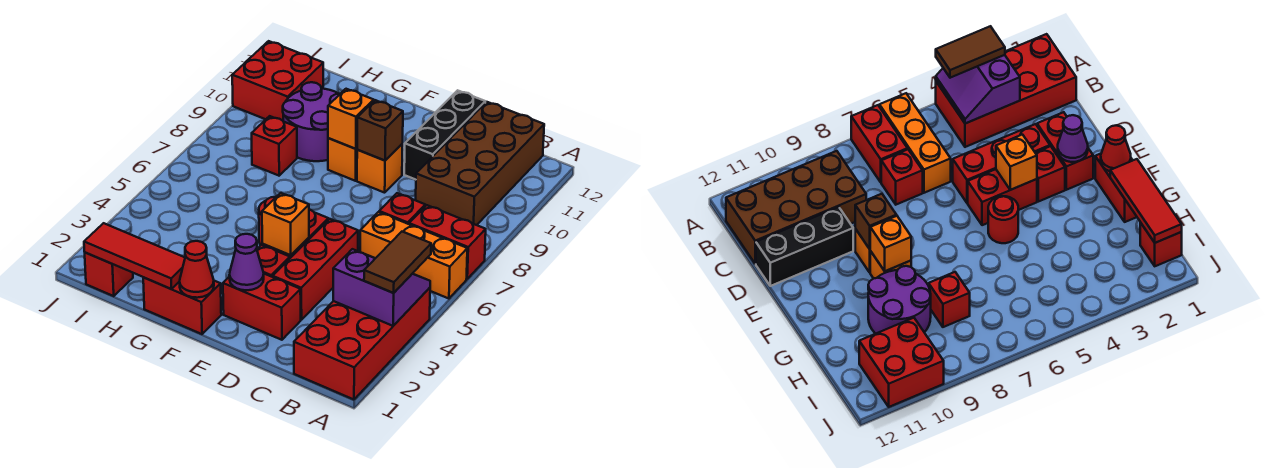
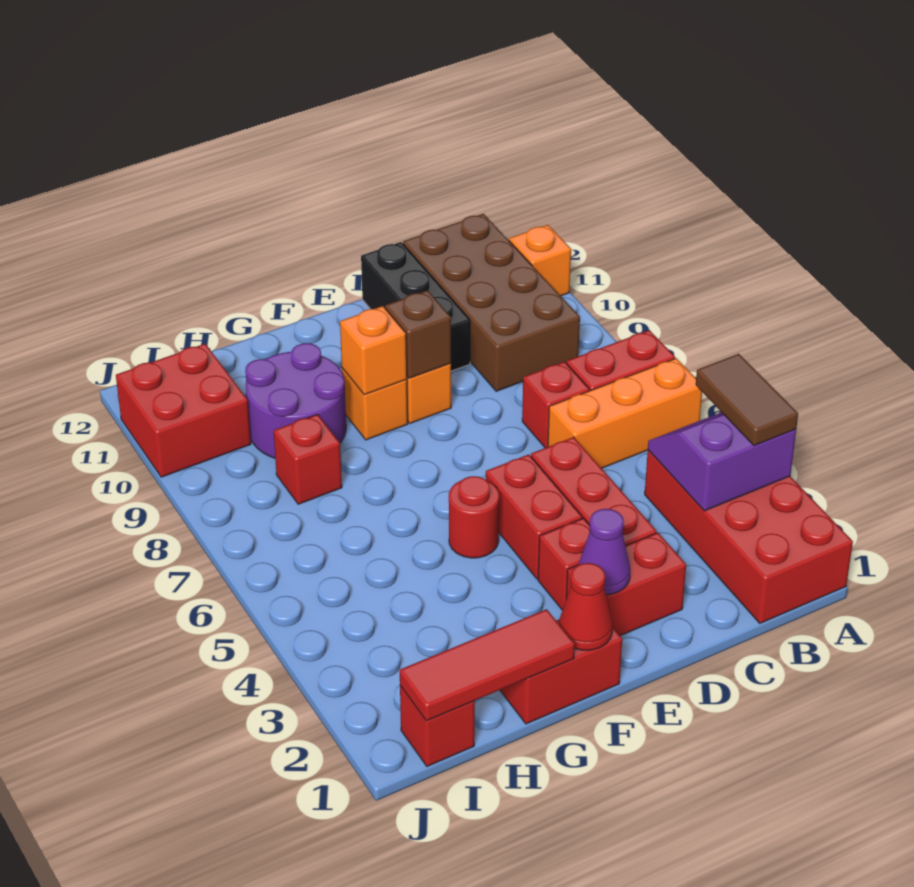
orange 1x1 brick [262,193,309,255] -> orange 1x1 brick moved to [509,225,571,296]

